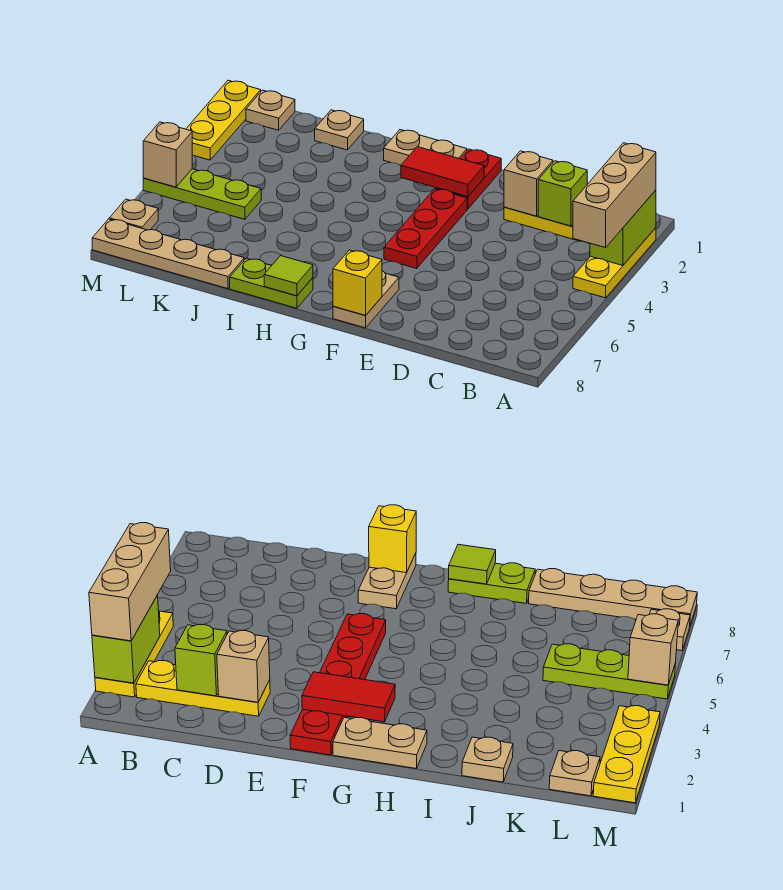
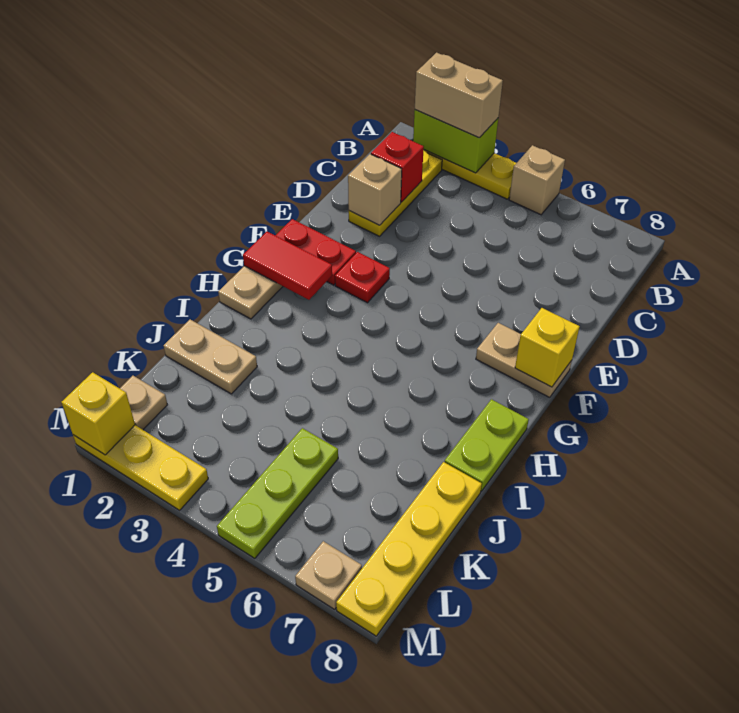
tan 1x3 brick [573,143,656,248] -> tan 1x2 brick [415,53,503,138]
lime 1x1 brick [538,161,587,226] -> red 1x1 brick [371,132,424,202]
red 1x2 tile [401,147,484,197] -> red 1x2 tile turned to [243,232,332,300]
red 1x3 plate [384,189,467,269] -> red 1x1 plate [335,252,390,303]
lime 1x1 tile [264,256,313,296] -> none
tan 1x1 plate [315,110,364,150] -> tan 1x2 plate [164,319,257,394]
tan 1x4 plate [92,219,244,289] -> yellow 1x4 plate [336,462,482,636]
none -> yellow 1x1 brick [62,372,135,455]
tan 1x1 brick [143,122,192,187] -> tan 1x1 brick moved to [509,145,565,215]

